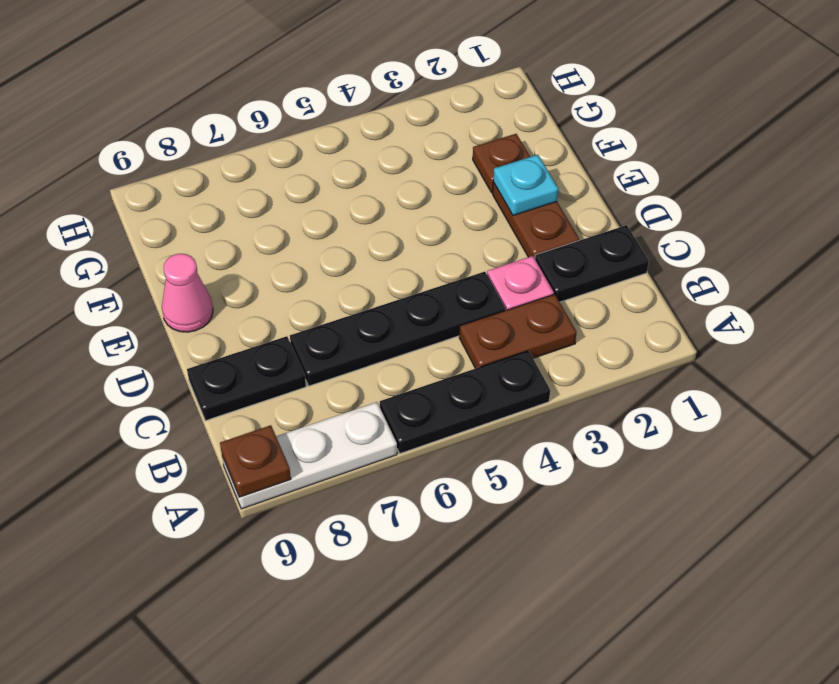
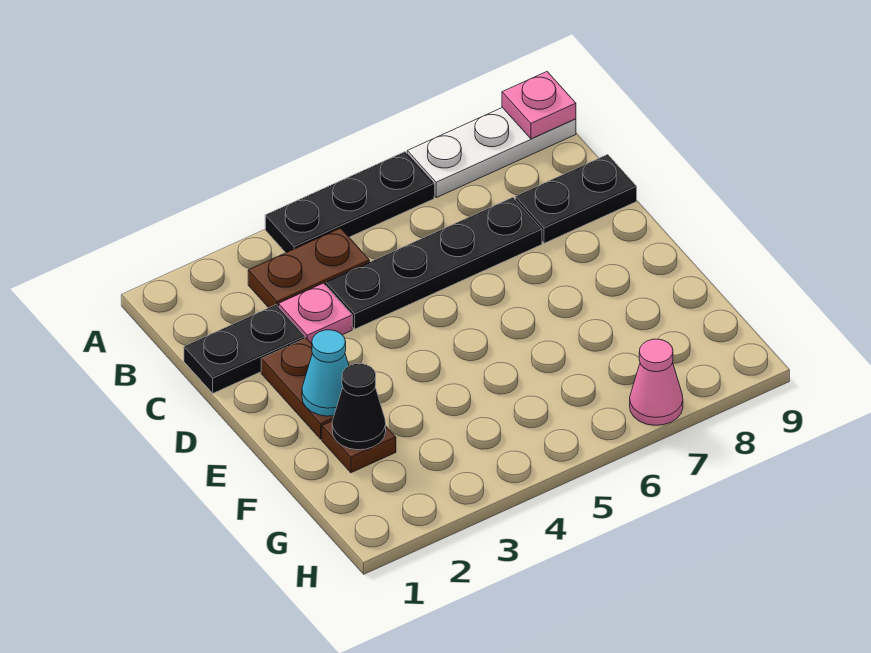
brown 1x1 plate [220,425,291,497] -> pink 1x1 plate [502,72,576,139]
cyan 1x1 plate [493,155,558,215] -> cyan 1x1 cone [302,330,349,416]
pink 1x1 cone [162,254,213,332] -> pink 1x1 cone moved to [630,339,683,425]
none -> black 1x1 cone [332,364,386,450]

